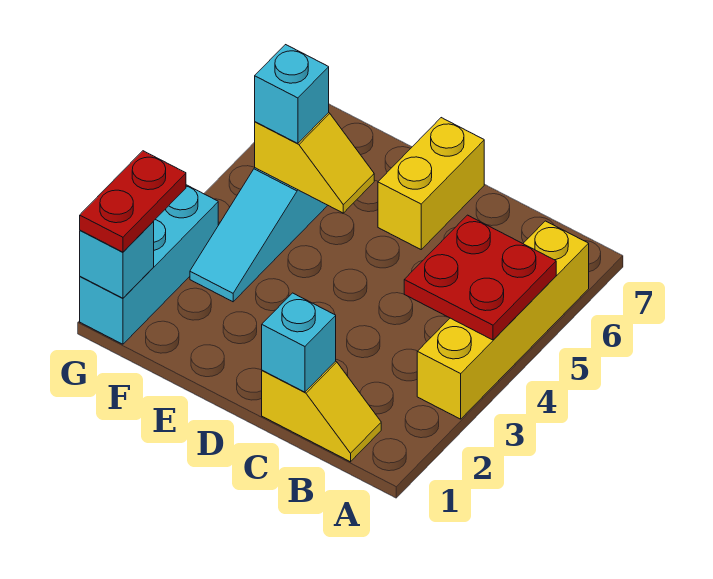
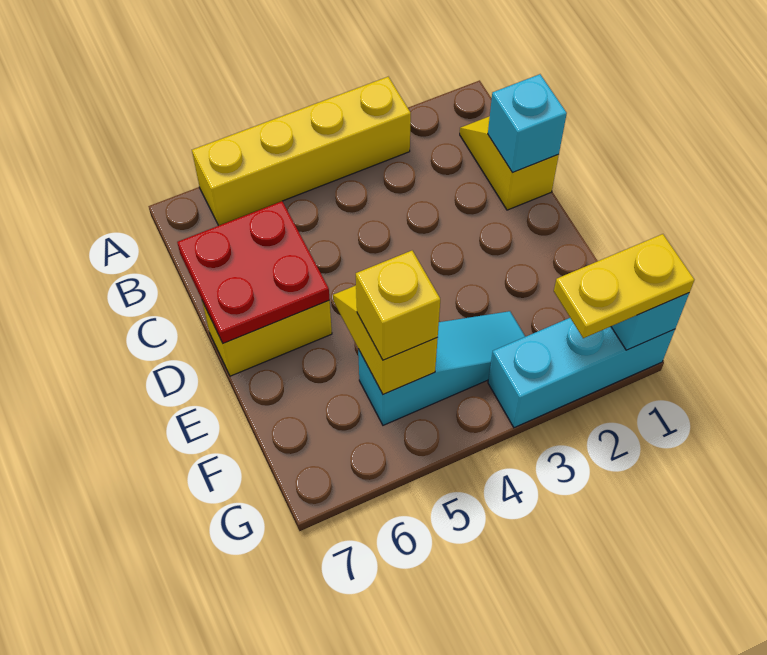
red 2x2 plate [404,215,556,340] -> red 2x2 plate moved to [177,201,330,343]
cyan 1x1 brick [255,45,329,144] -> yellow 1x1 brick [356,251,440,360]
red 1x2 plate [80,151,186,252] -> yellow 1x2 plate [554,234,694,338]

